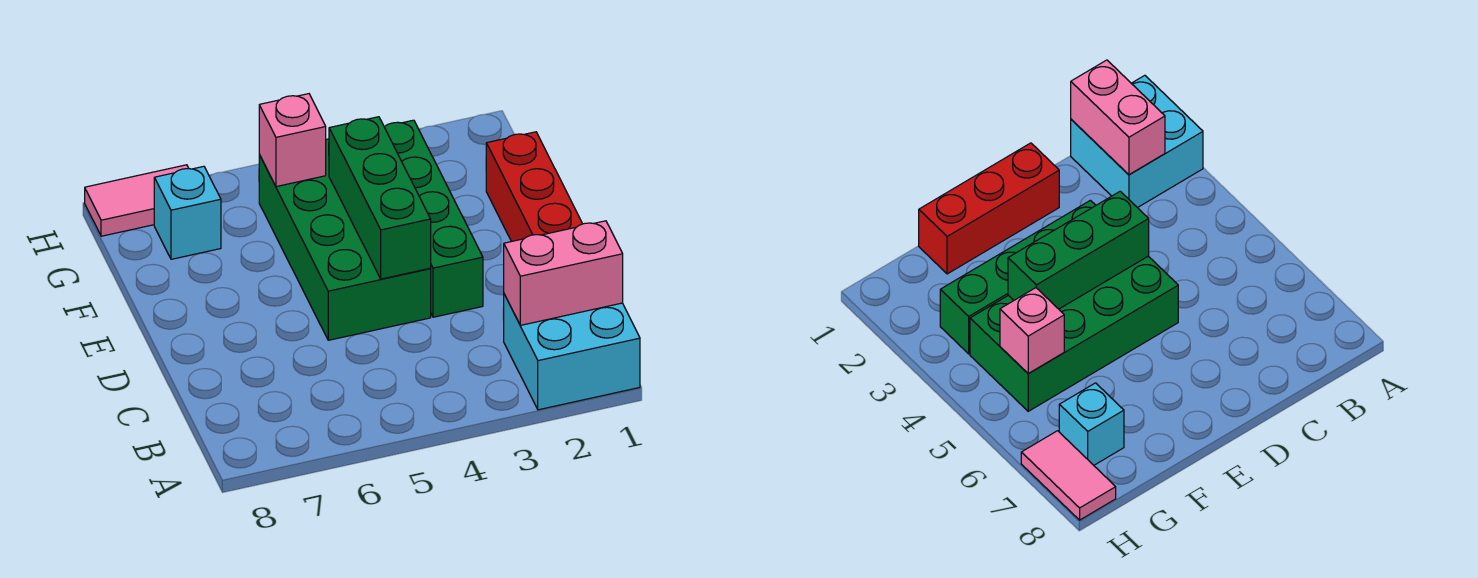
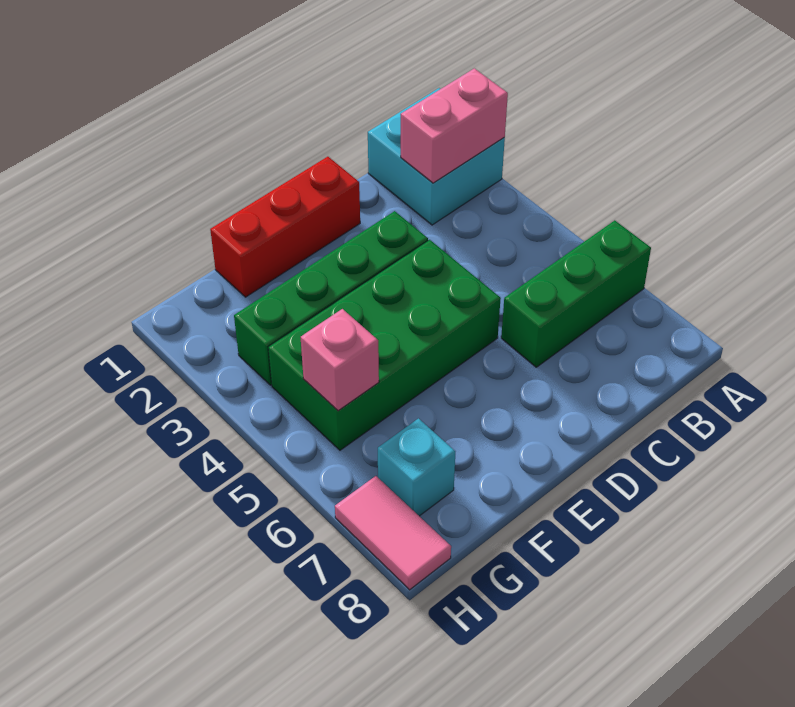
pink 1x2 brick [504,221,623,325] -> pink 1x2 brick turned to [401,68,508,183]
green 1x3 brick [329,117,431,279] -> green 1x3 brick moved to [501,220,651,367]

